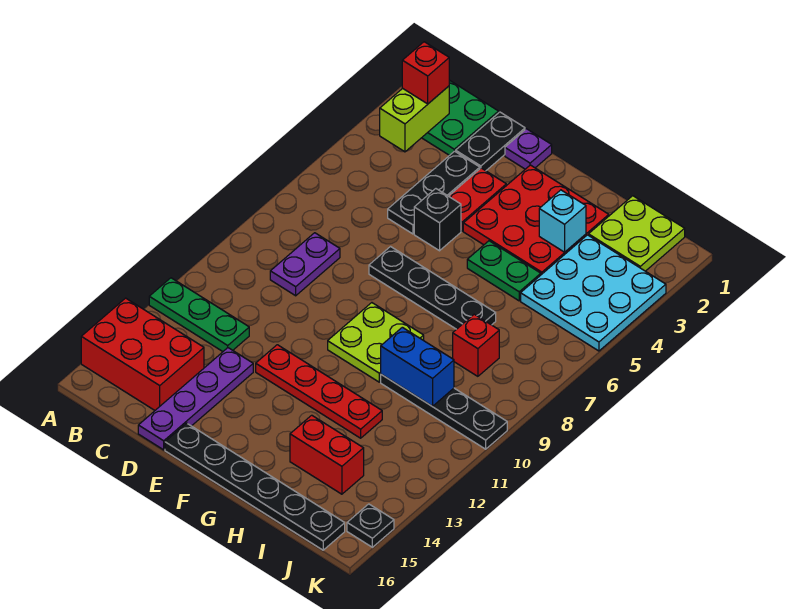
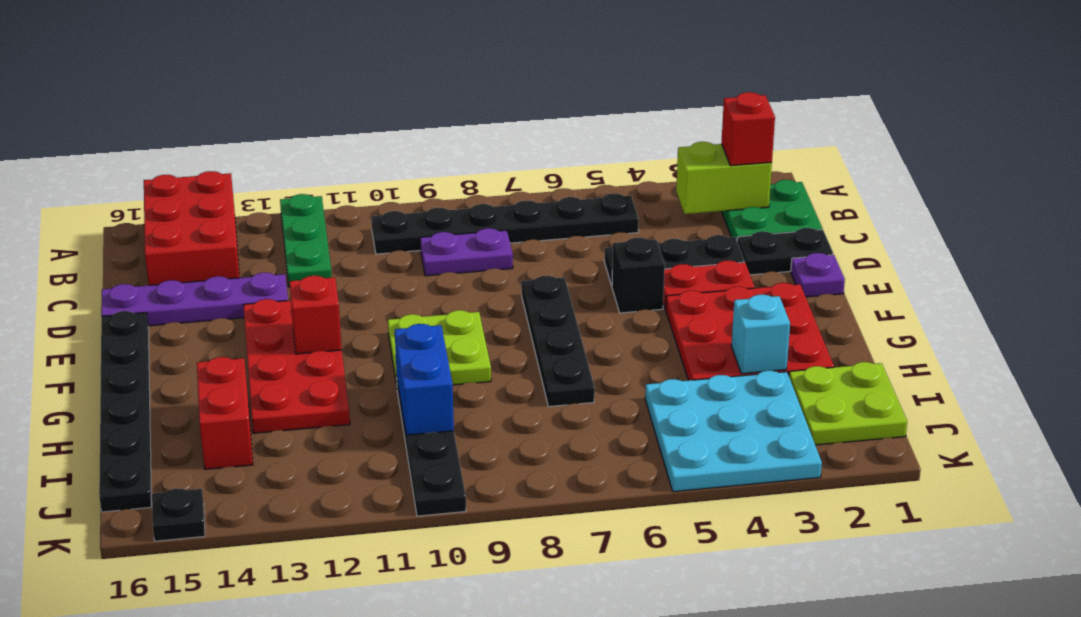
none -> black 1x6 plate [371,194,639,254]
red 1x4 plate [256,345,382,438] -> red 2x4 plate [243,299,350,433]
green 1x2 plate [467,241,541,301] -> none
red 1x1 brick [453,314,499,376] -> red 1x1 brick moved to [290,276,342,354]

